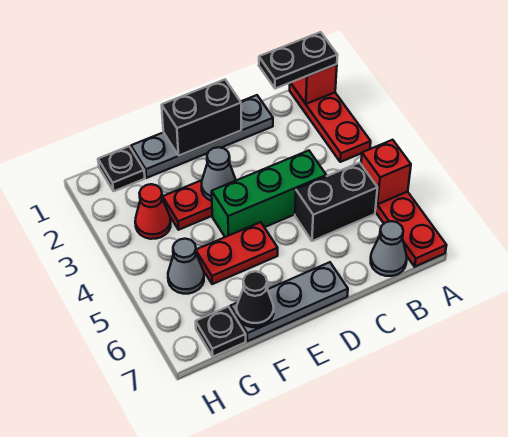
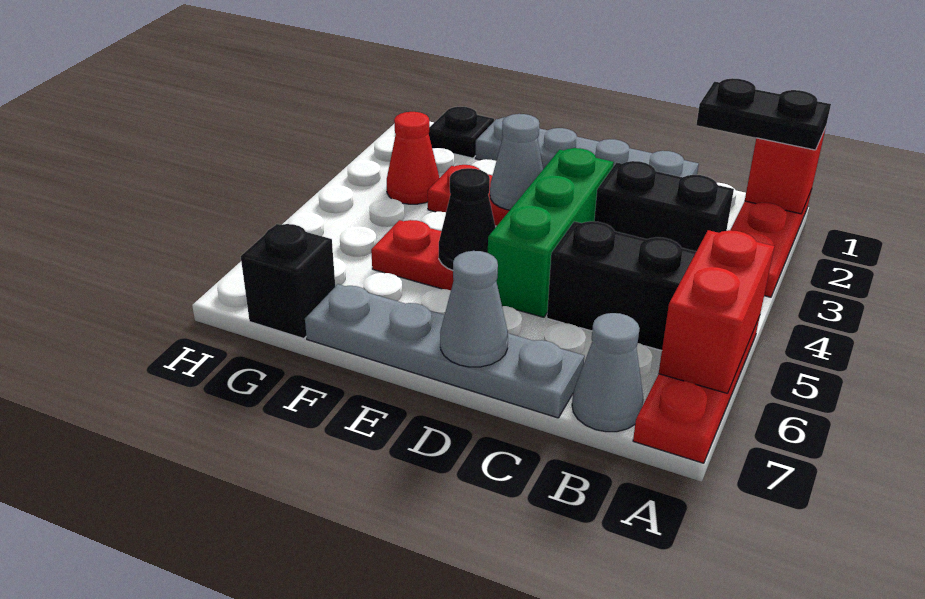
red 1x1 brick [361,140,411,204] -> red 1x2 brick [659,230,774,394]
green 1x3 brick [212,151,326,237] -> green 1x3 brick turned to [488,148,614,317]
black 1x2 brick [162,80,241,156] -> black 1x2 brick moved to [594,161,734,251]
grey 1x3 plate [230,262,348,341] -> grey 1x4 plate [305,284,585,418]
black 1x1 cone [237,271,274,327] -> black 1x1 cone moved to [439,168,496,270]
grey 1x1 cone [168,239,204,294] -> grey 1x1 cone moved to [440,251,508,367]
black 1x1 plate [196,307,246,357] -> black 1x1 brick [241,224,335,339]

